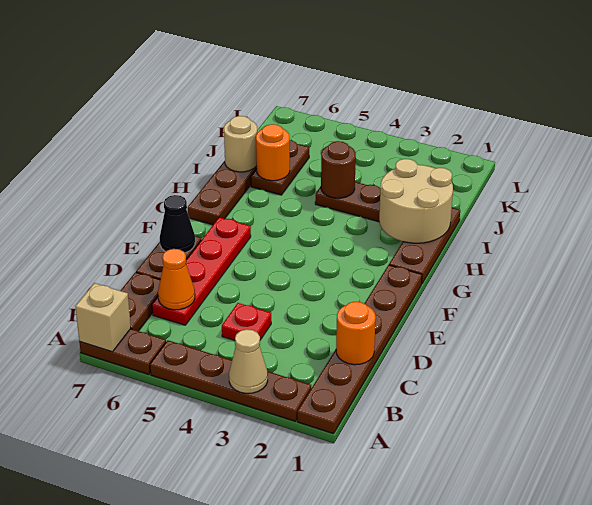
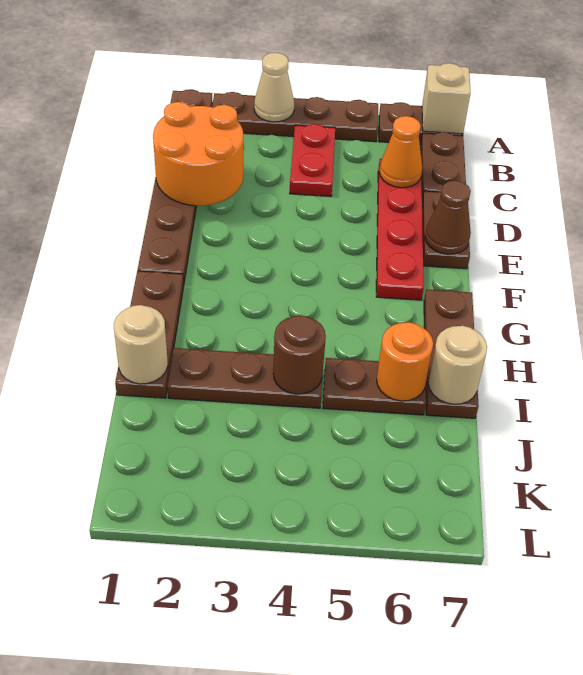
orange 1x1 round brick [336,302,376,365] -> orange 2x2 round brick [153,102,243,206]
red 1x1 plate [222,303,271,340] -> red 1x2 plate [290,124,335,196]
black 1x1 cone [160,195,195,253] -> brown 1x1 cone [425,180,471,254]
tan 2x2 round brick [379,159,453,243] -> tan 1x1 round brick [114,305,168,384]
brown 1x2 plate [251,140,309,195] -> brown 1x2 plate turned to [323,358,426,415]

